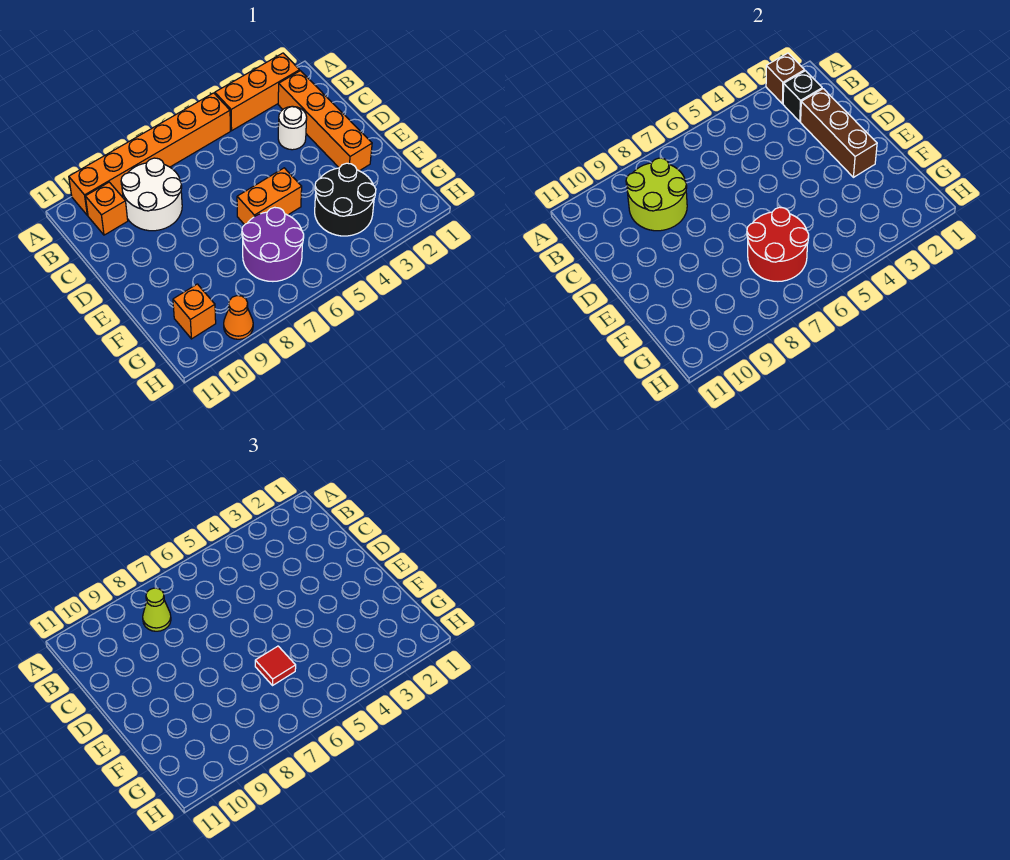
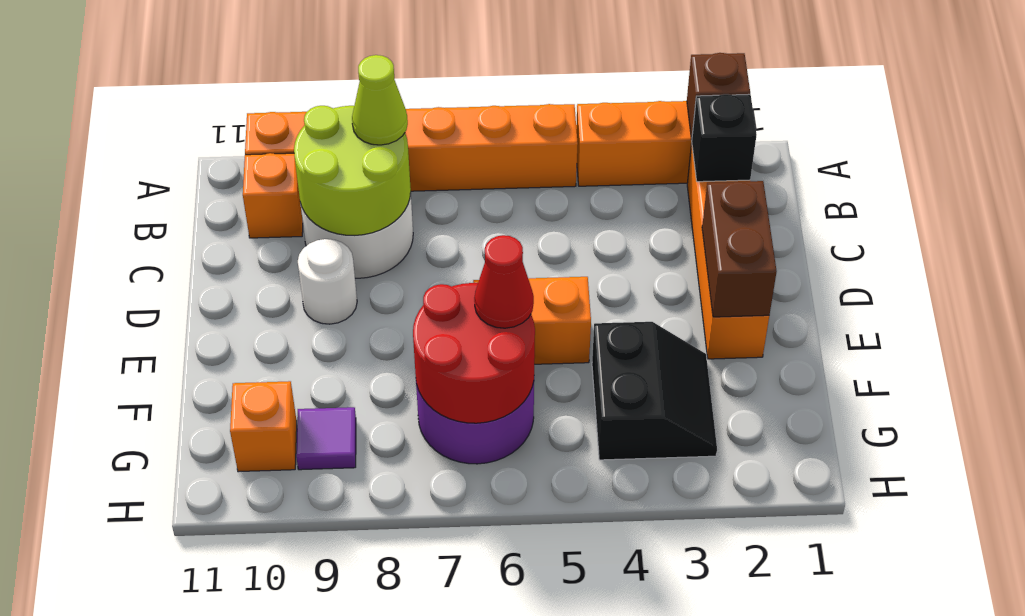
brown 1x3 brick [801,89,877,177] -> brown 1x2 brick [702,181,777,317]
white 1x1 round brick [278,106,307,150] -> white 1x1 round brick moved to [298,239,357,324]
black 2x2 round brick [315,163,376,236] -> black 2x2 slope [592,322,717,460]
red 1x1 tile [255,646,296,685] -> red 1x1 cone [474,235,534,328]
none -> purple 1x1 tile [296,407,356,470]
orange 1x1 cone [224,296,253,339] -> none

